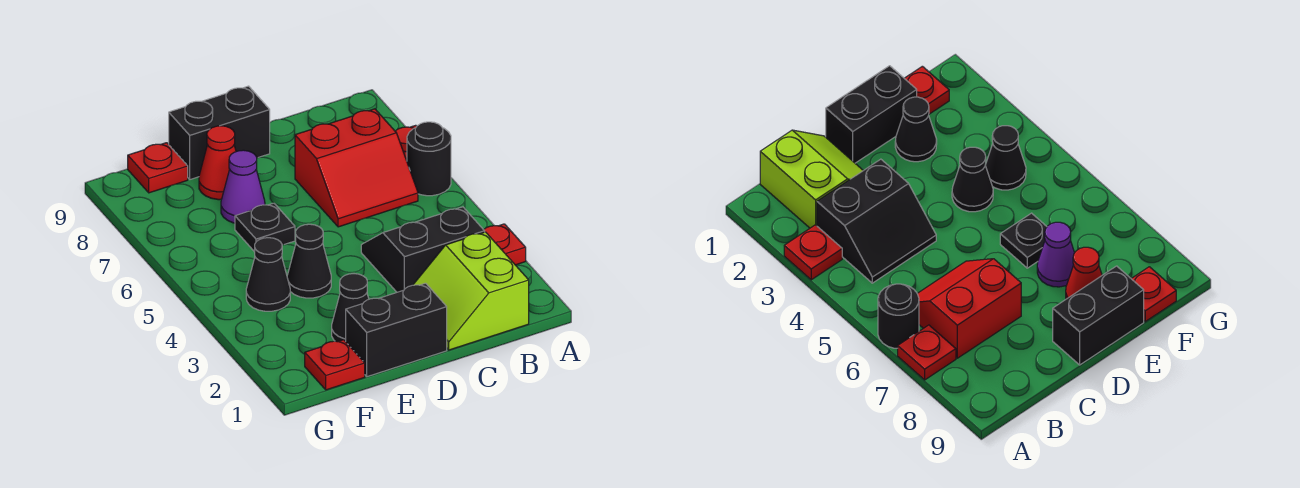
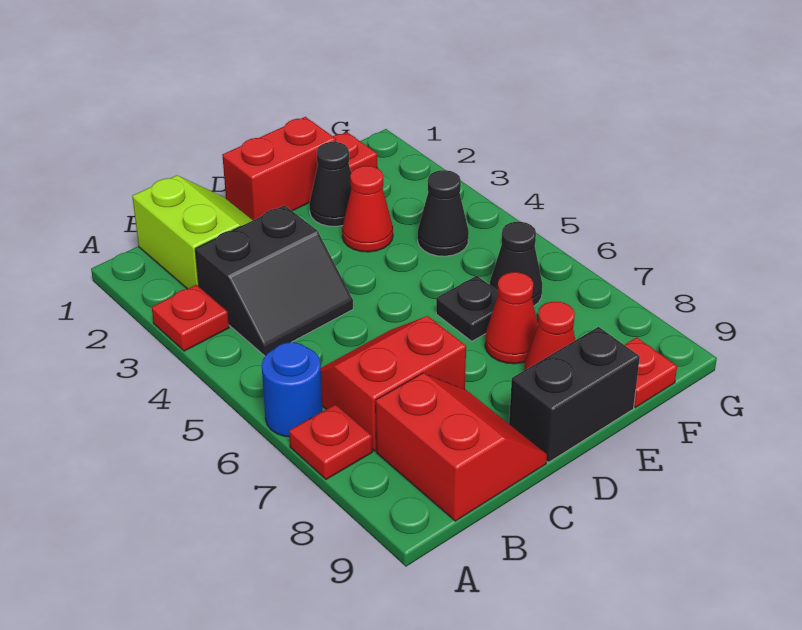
black 1x1 round brick [407,122,451,196] -> blue 1x1 round brick [262,342,322,437]
none -> red 2x2 slope [376,373,547,521]
black 1x2 brick [346,283,447,377] -> red 1x2 brick [222,117,336,220]
none -> red 1x1 cone [342,166,393,252]
black 1x1 cone [287,224,331,298] -> black 1x1 cone moved to [490,222,542,306]
purple 1x1 cone [221,150,265,223] -> red 1x1 cone [485,272,538,364]

